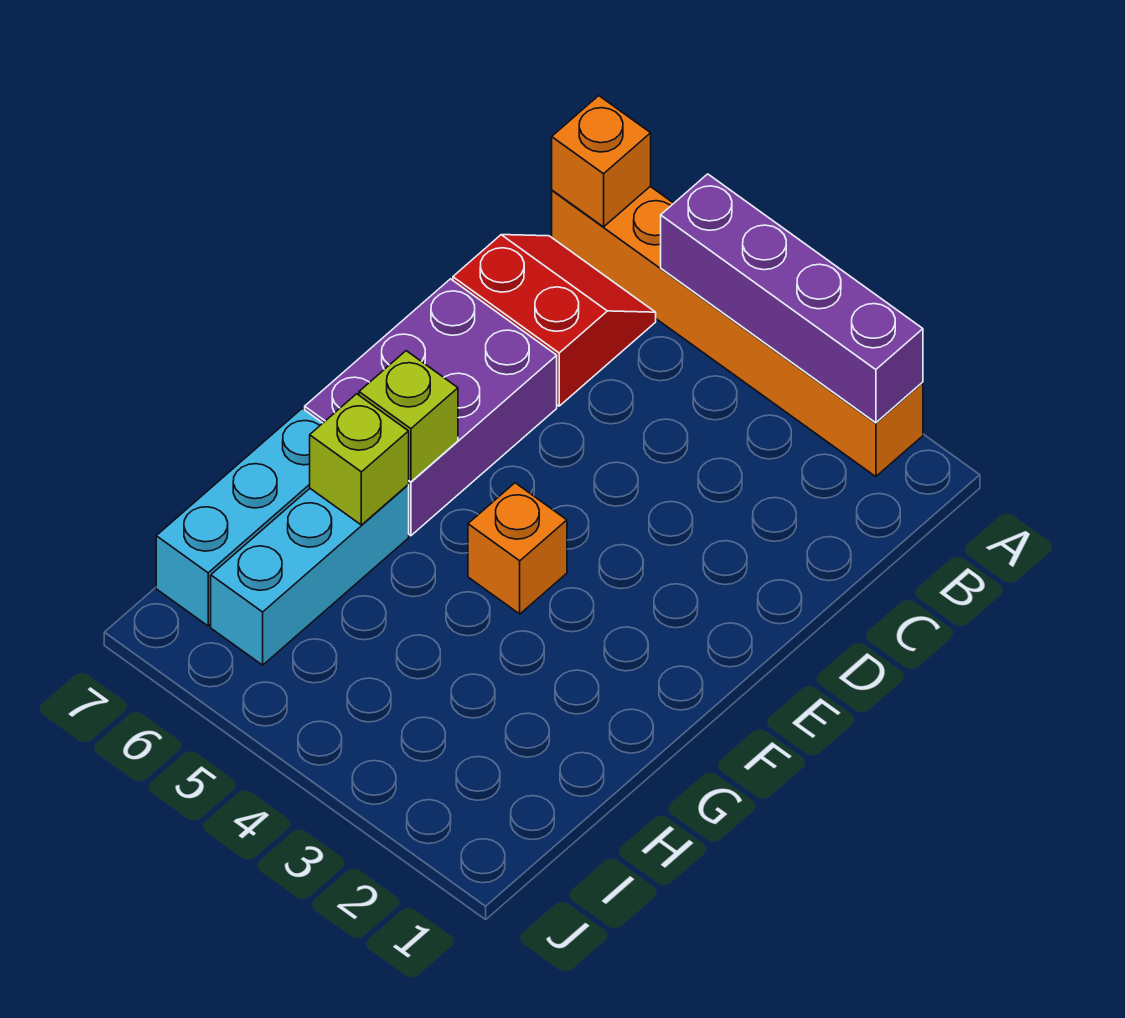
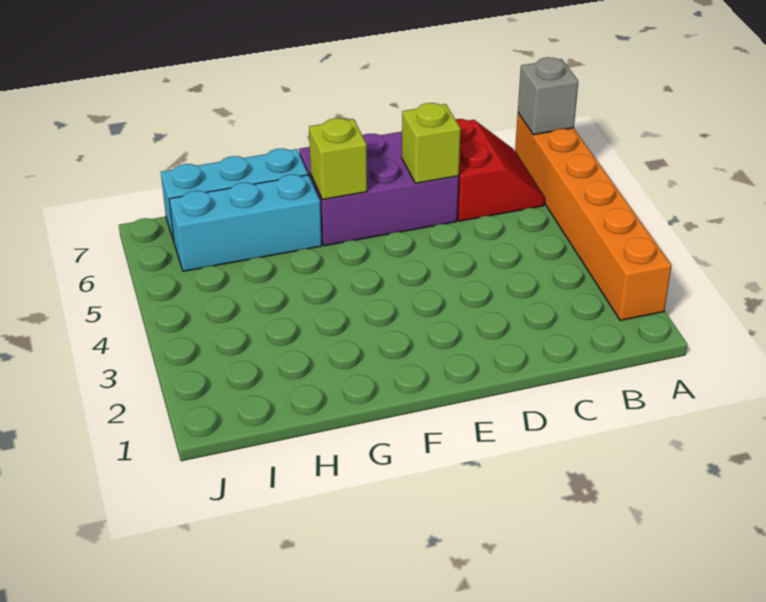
purple 1x4 brick [661,174,923,423] -> none
orange 1x1 brick [552,96,651,227] -> grey 1x1 brick [518,57,578,135]
orange 1x1 brick [468,483,567,614] -> none
lime 1x1 brick [310,394,409,525] -> lime 1x1 brick moved to [402,103,461,183]

